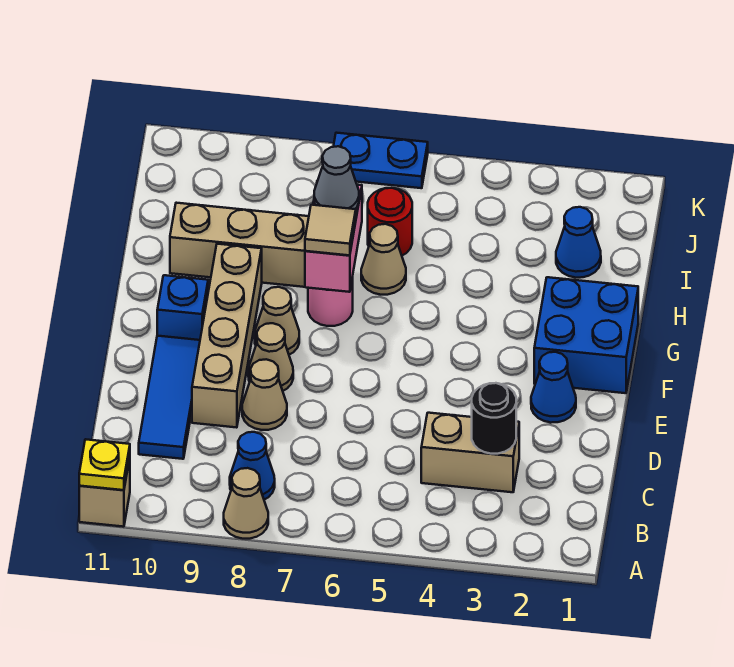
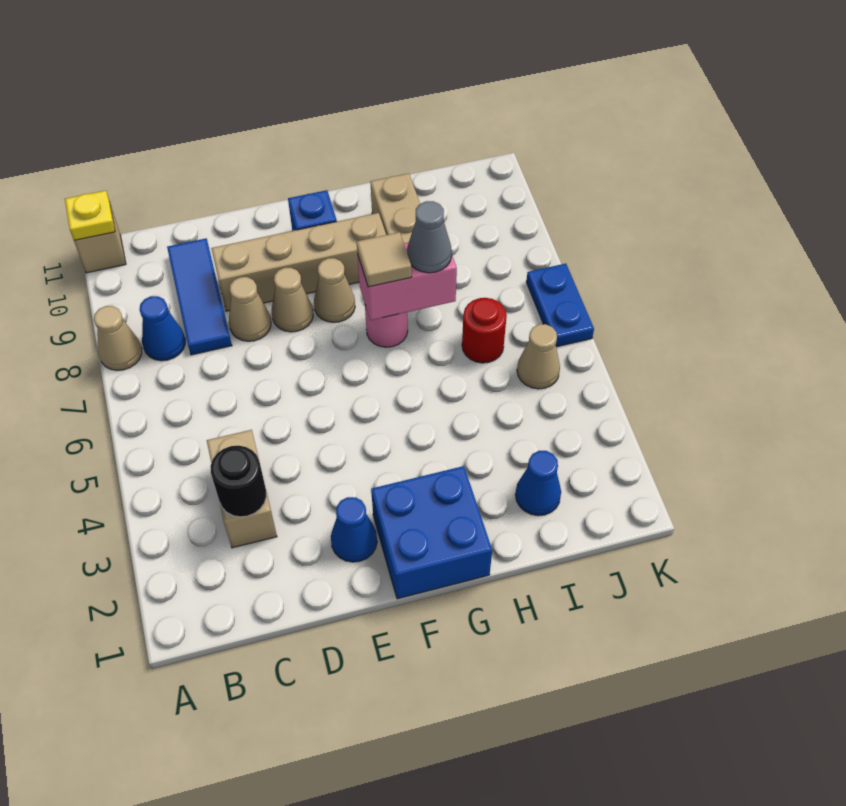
blue 1x3 tile [139,336,200,459] -> blue 1x3 tile turned to [167,238,232,355]
tan 1x1 cone [361,224,406,295] -> tan 1x1 cone moved to [517,324,560,389]

